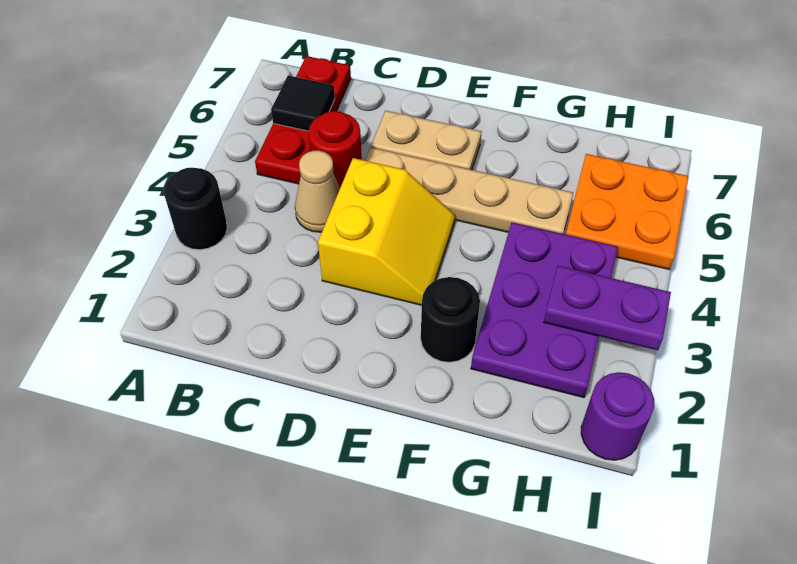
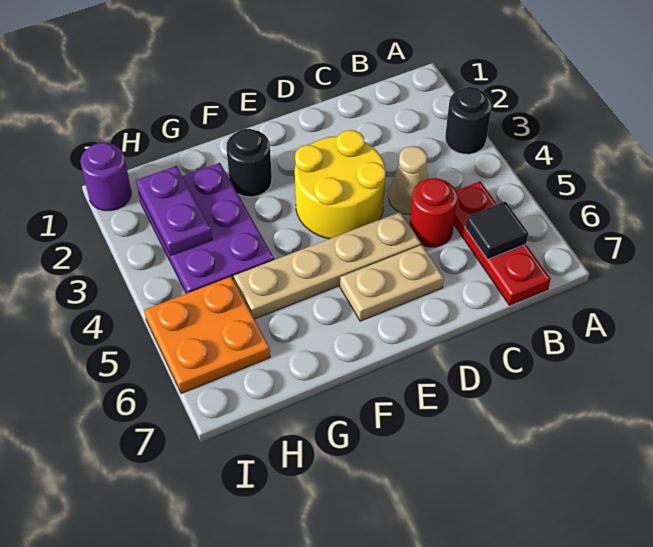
yellow 2x2 slope [318,158,455,305] -> yellow 2x2 round brick [295,130,386,239]
purple 1x2 plate [544,266,671,350] -> purple 1x2 plate turned to [136,166,212,255]

